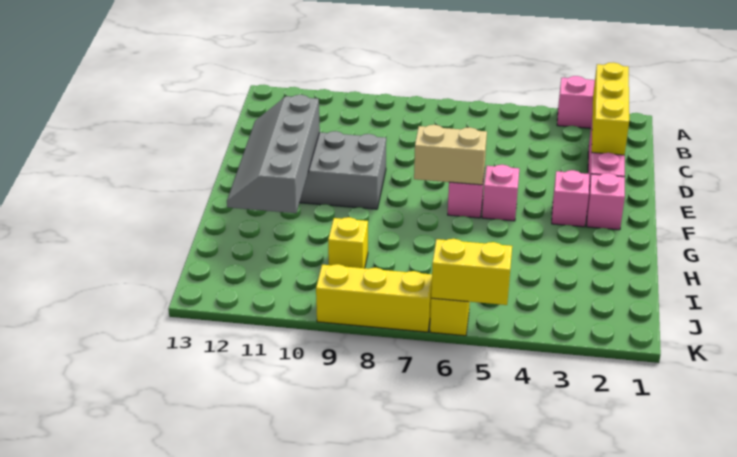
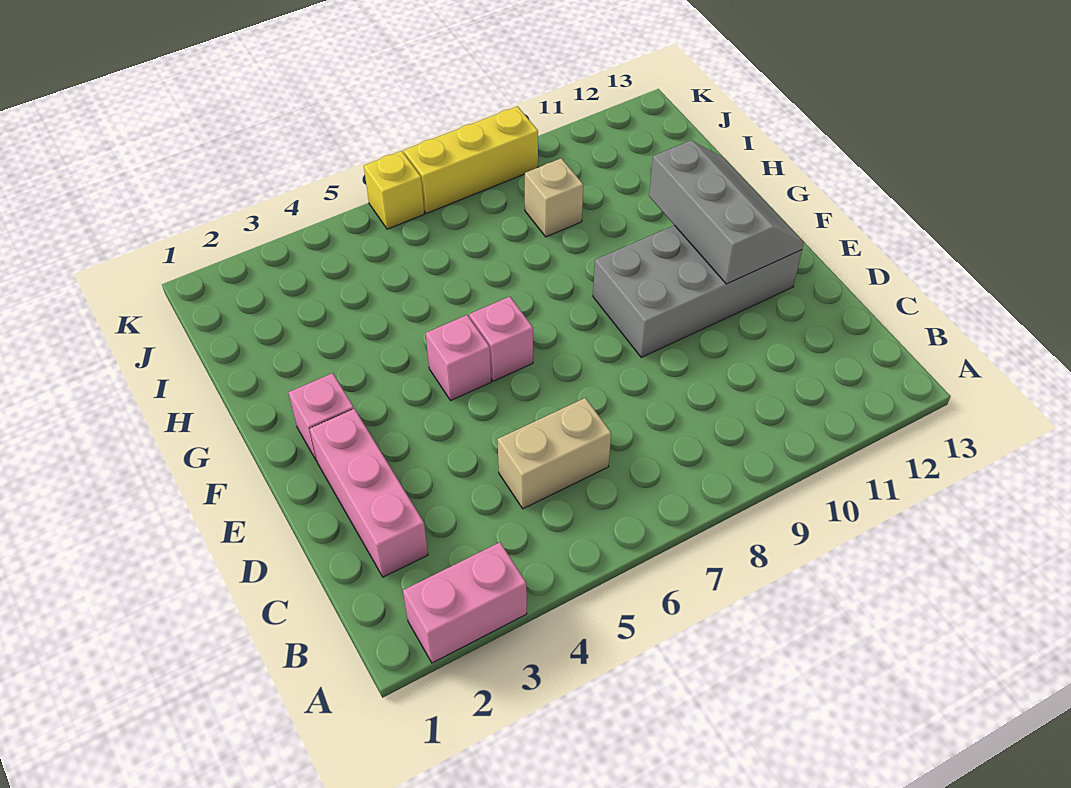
yellow 1x3 brick [592,62,629,155] -> none
grey 2x4 slope [227,95,320,213] -> grey 2x3 slope [649,140,804,284]
pink 1x1 brick [552,170,589,227] -> none
tan 1x2 brick [414,125,487,185] -> tan 1x2 brick moved to [497,398,611,509]
yellow 1x1 brick [328,217,368,268] -> tan 1x1 brick [525,158,583,237]
yellow 1x2 brick [431,239,512,305] -> none

